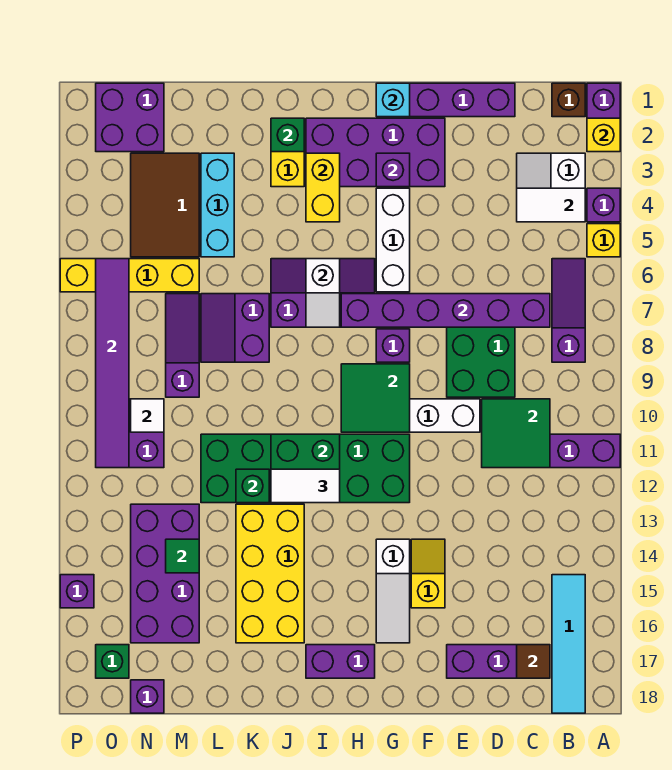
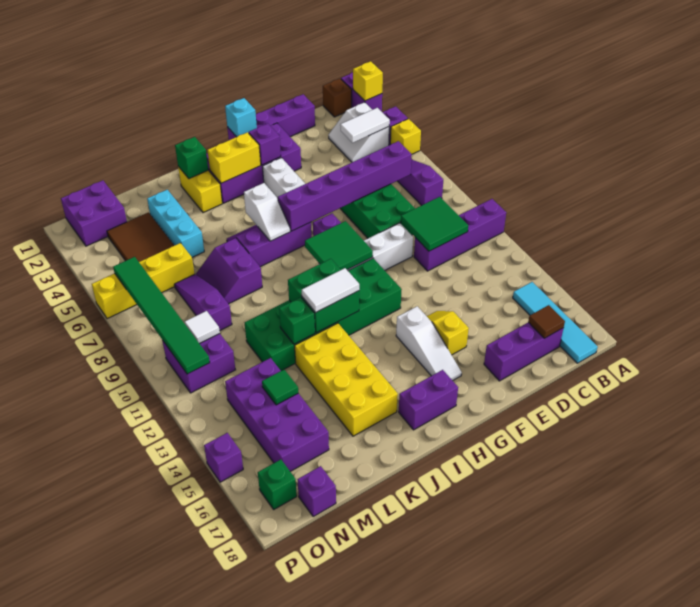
yellow 1x2 brick [306,153,340,222] -> yellow 1x2 brick turned to [207,132,261,183]
purple 1x6 tile [96,259,129,468] -> green 1x6 tile [113,257,210,374]

